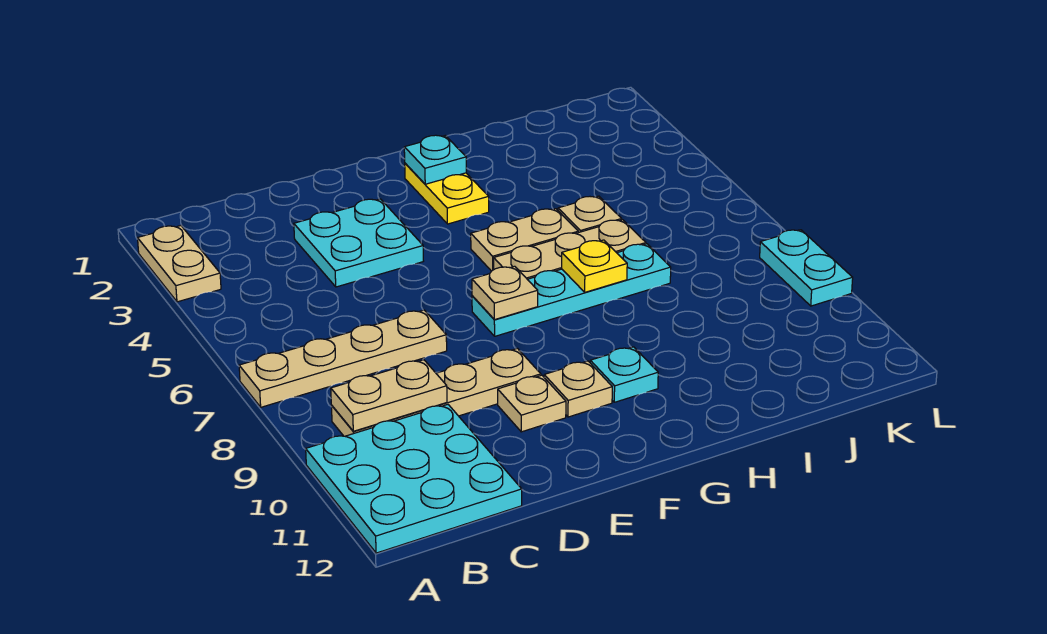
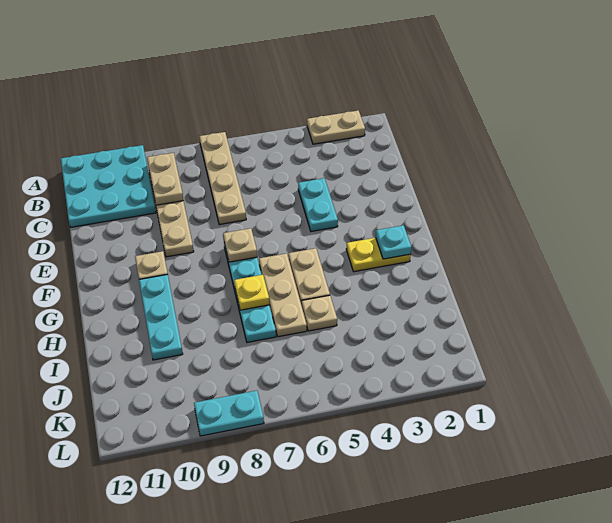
cyan 2x2 plate [294,199,423,287] -> cyan 1x2 plate [298,178,338,232]
tan 1x1 plate [498,375,566,432] -> none
cyan 1x1 plate [590,347,658,402] -> cyan 1x3 plate [139,274,183,360]

